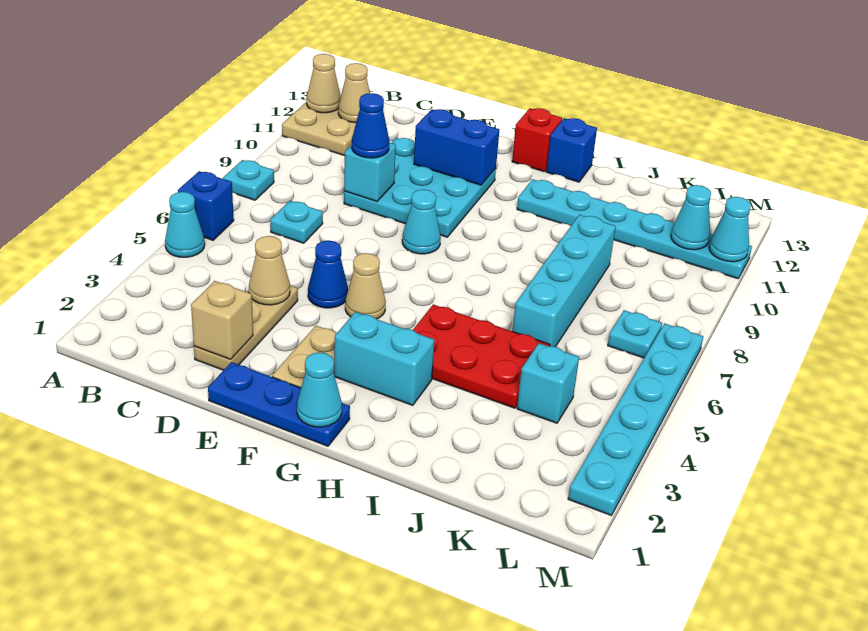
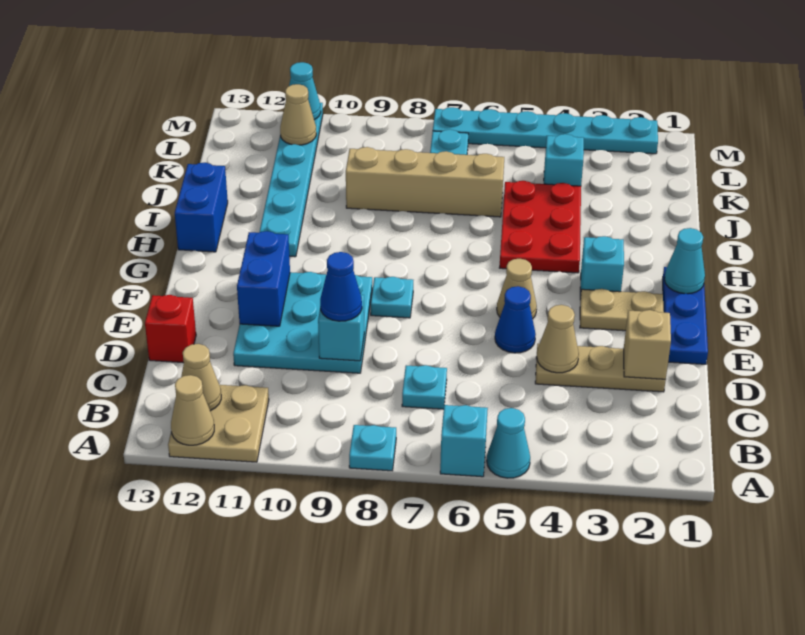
blue 1x1 brick [178,171,234,240] -> cyan 1x1 brick [440,405,488,477]
cyan 1x1 cone [402,189,441,254] -> cyan 1x1 plate [371,277,413,318]
cyan 1x2 brick [334,312,434,405] -> cyan 1x1 brick [580,236,624,297]
red 1x1 brick [512,108,562,172] -> red 1x1 brick moved to [145,295,196,363]
blue 1x1 brick [546,118,597,182] -> blue 1x2 brick [175,163,228,252]
cyan 1x4 brick [513,215,616,347] -> tan 1x4 brick [346,147,504,217]
cyan 1x1 cone [671,185,711,250] -> tan 1x1 cone [280,84,316,145]

